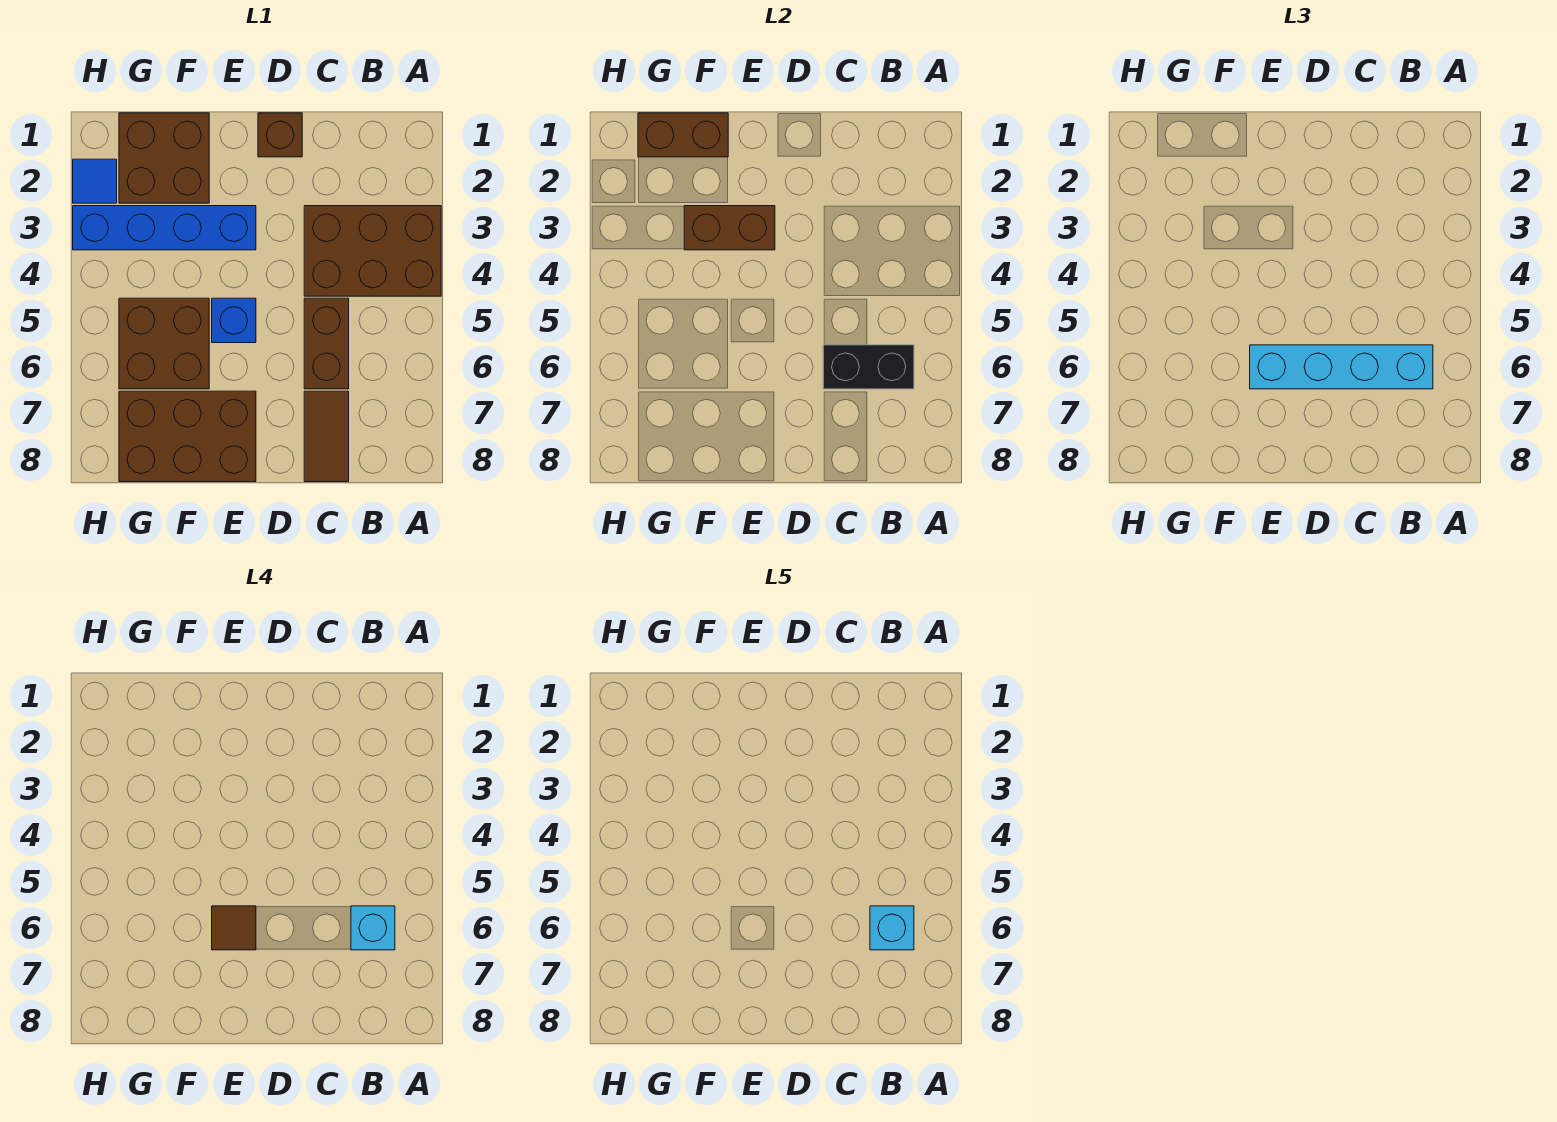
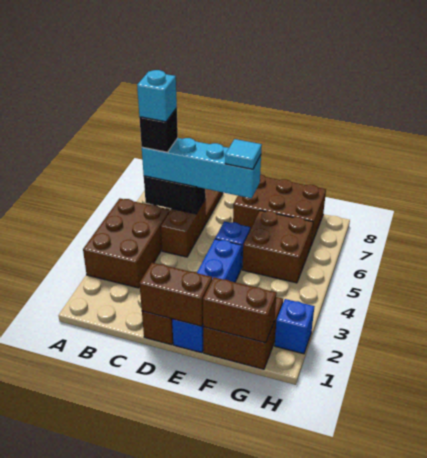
brown 2x3 brick [304,206,441,296] -> brown 2x3 brick turned to [83,199,170,288]
cyan 1x1 brick [351,906,395,950] -> black 1x1 brick [139,108,178,152]
blue 1x4 brick [73,206,256,250] -> blue 1x4 brick turned to [172,239,241,353]
brown 1x2 brick [684,206,775,250] -> brown 1x2 brick moved to [139,263,212,326]
brown 1x1 tile [212,906,256,950] -> cyan 1x1 tile [225,139,262,169]
blue 1x1 tile [73,159,117,203] -> blue 1x1 brick [275,299,315,354]

